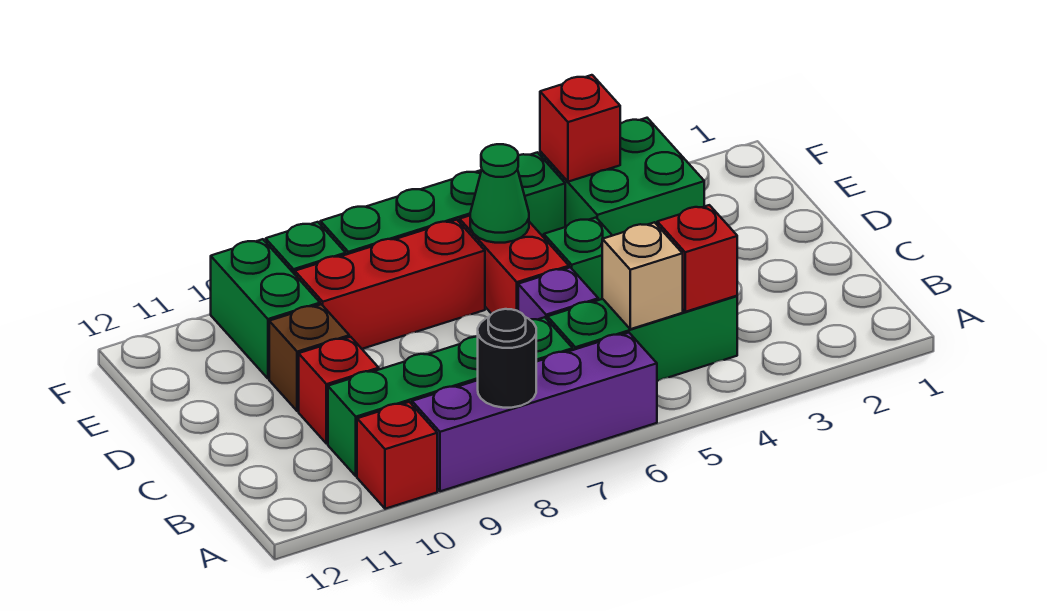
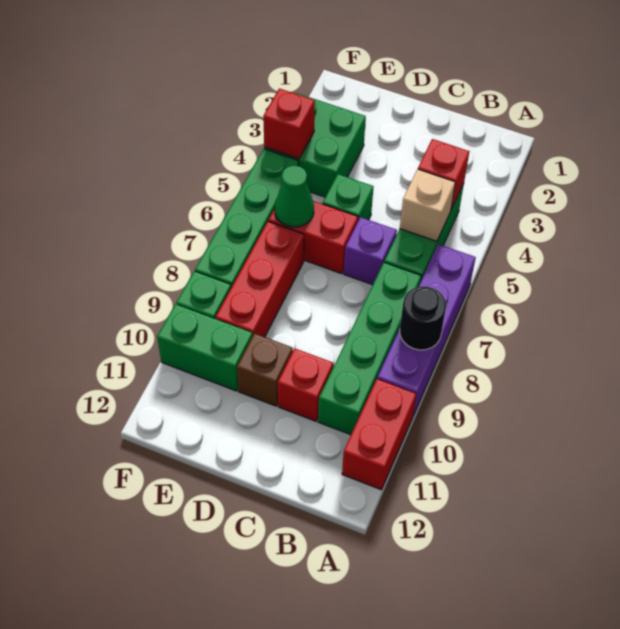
red 1x1 brick [357,402,437,509] -> red 1x2 brick [342,379,416,490]

